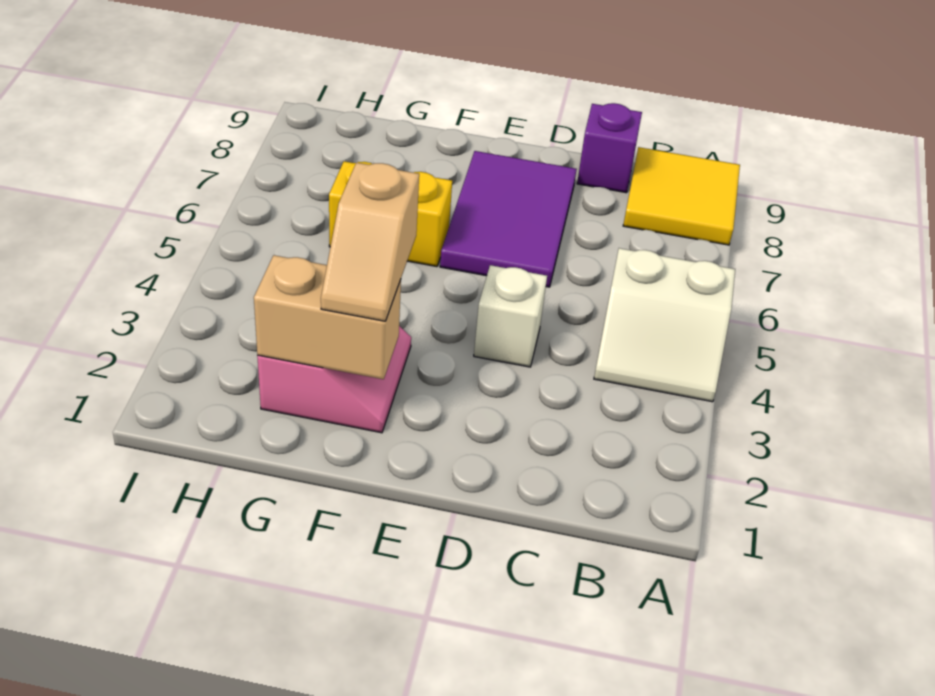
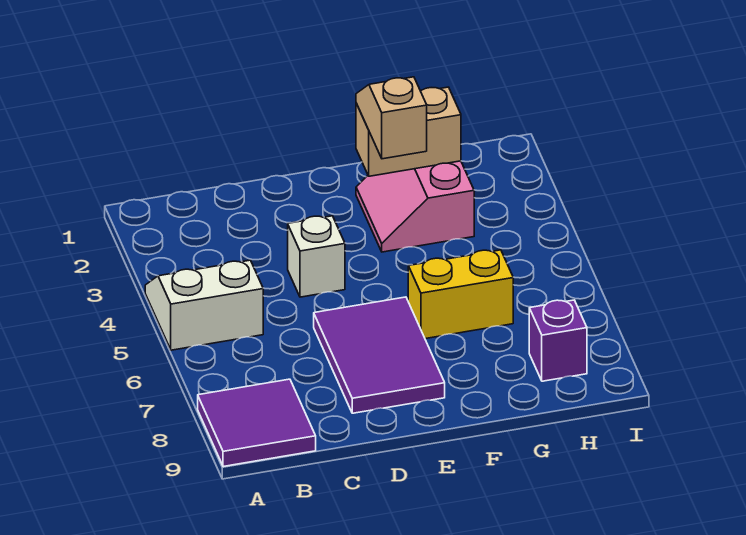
yellow 2x2 tile [623,147,740,245] -> purple 2x2 tile [198,379,316,467]
purple 1x1 brick [577,103,642,193] -> purple 1x1 brick moved to [529,300,587,381]

